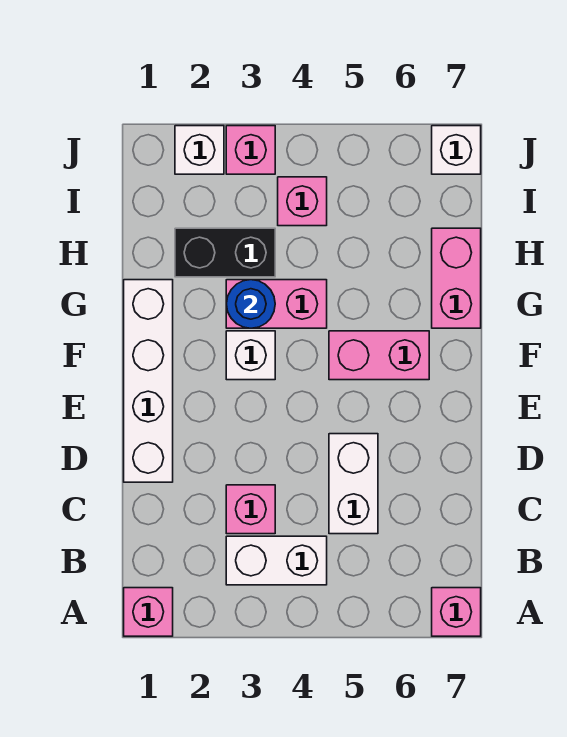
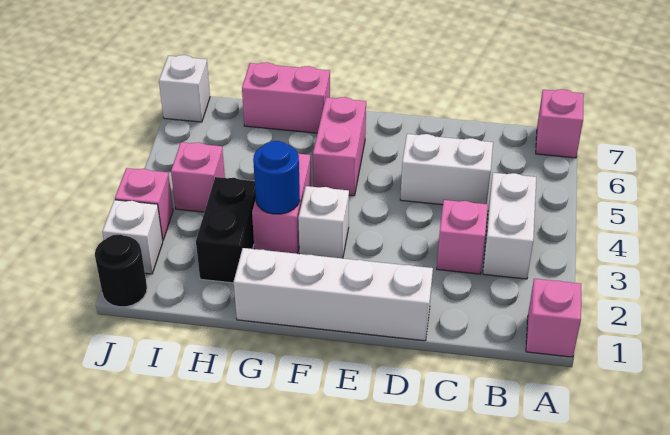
none -> black 1x1 round brick [95,234,147,307]

